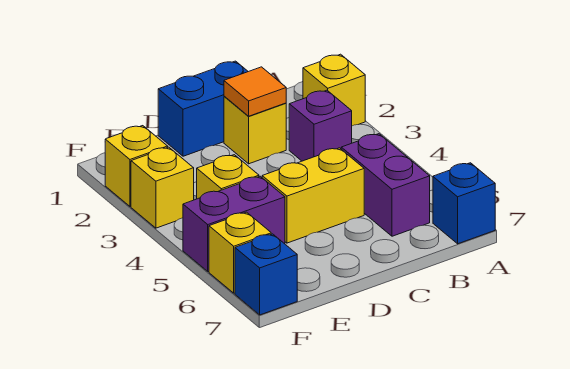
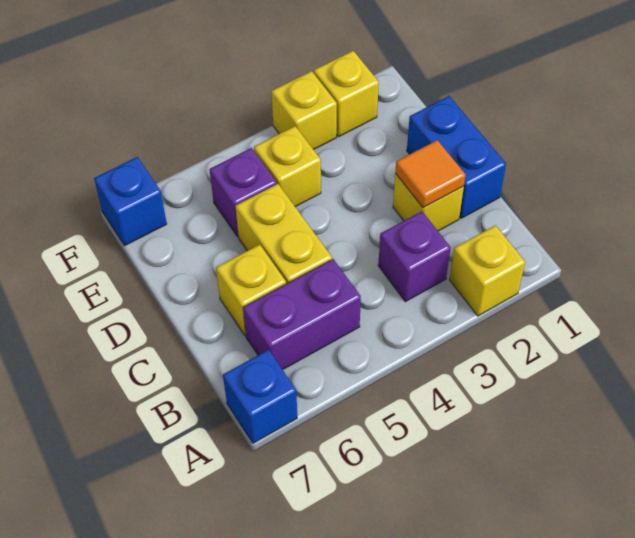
purple 1x2 brick [183,176,285,271] -> purple 1x1 brick [210,148,277,237]
yellow 1x1 brick [209,212,271,293] -> yellow 1x1 brick moved to [216,245,286,335]

